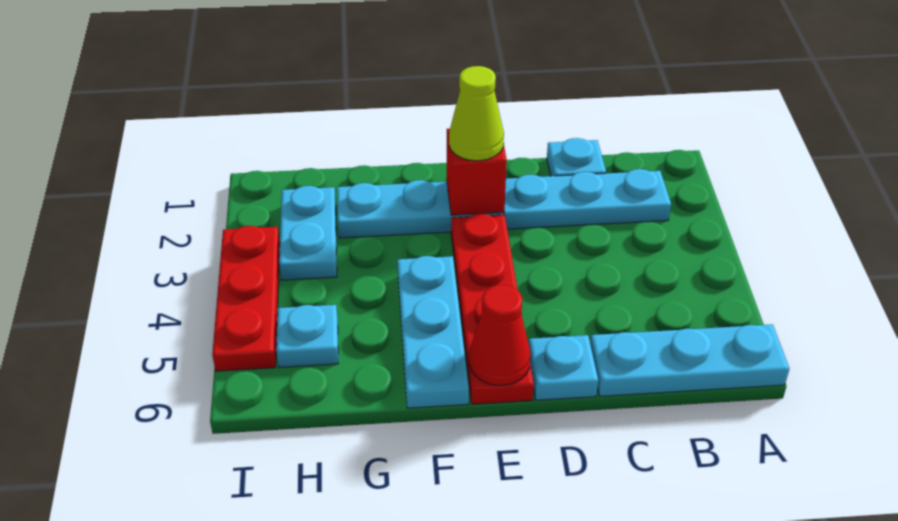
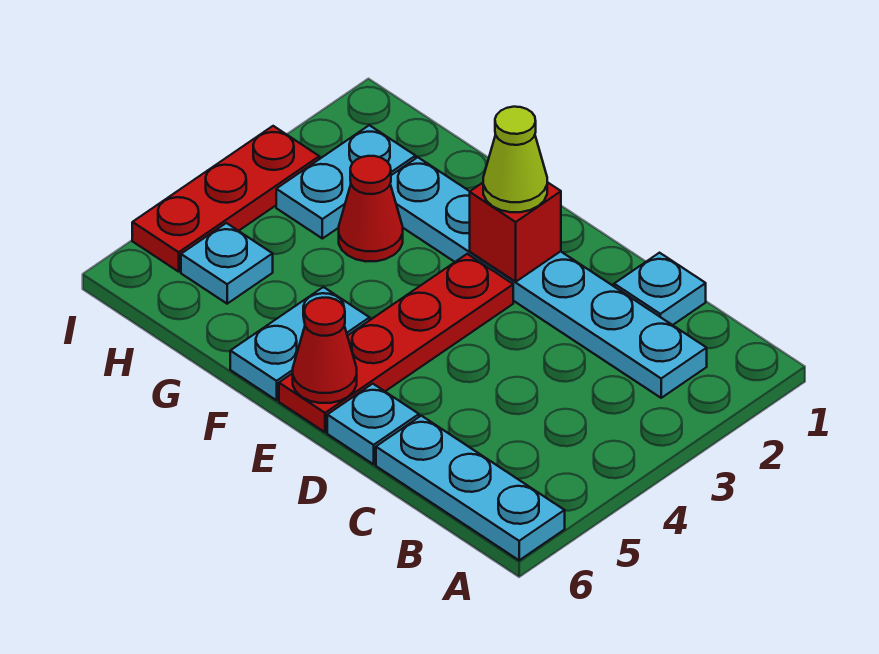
cyan 1x3 plate [397,256,469,408] -> cyan 1x2 plate [230,287,370,400]
none -> red 1x1 cone [339,156,403,261]

